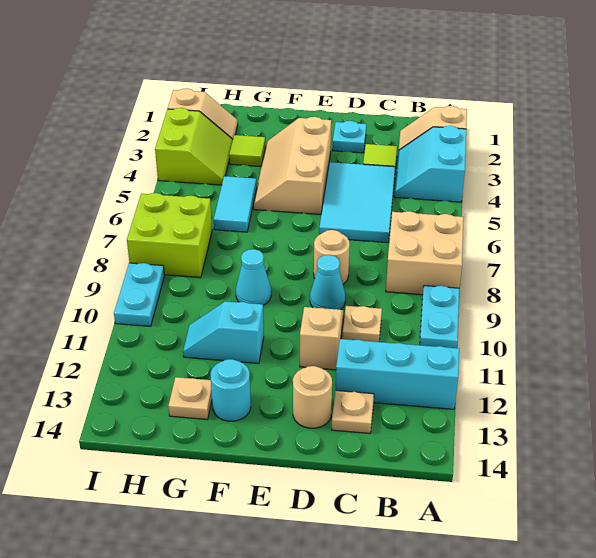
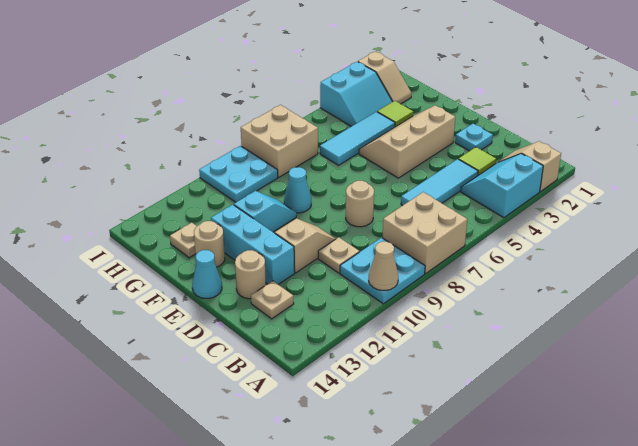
cyan 1x2 plate [420,286,459,348] -> cyan 2x2 plate [340,238,425,304]
none -> tan 1x1 cone [369,242,398,290]
cyan 1x3 brick [336,339,459,409] -> cyan 1x3 brick moved to [211,205,295,284]
cyan 2x3 tile [319,162,395,243] -> cyan 1x3 tile [401,159,478,206]
cyan 1x1 cone [310,255,345,310] -> cyan 1x1 cone moved to [192,250,222,298]
cyan 1x2 slope [183,301,264,363] -> cyan 1x2 slope turned to [234,191,296,232]
cyan 1x1 round brick [211,359,251,421] -> tan 1x1 round brick [194,221,225,267]
cyan 1x2 tile [214,176,257,232] -> cyan 1x3 tile [320,112,395,165]
lime 2x2 slope [155,108,233,185] -> cyan 2x2 slope [320,62,392,126]
lime 2x2 brick [127,193,212,278] -> tan 2x2 brick [241,105,318,177]
cyan 1x2 plate [114,263,164,326] -> cyan 2x2 plate [199,146,278,202]

